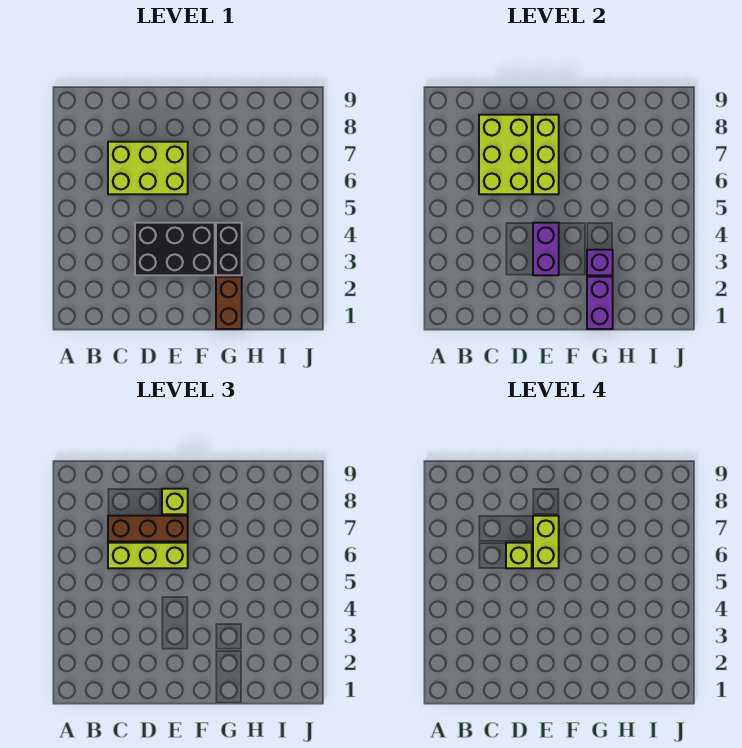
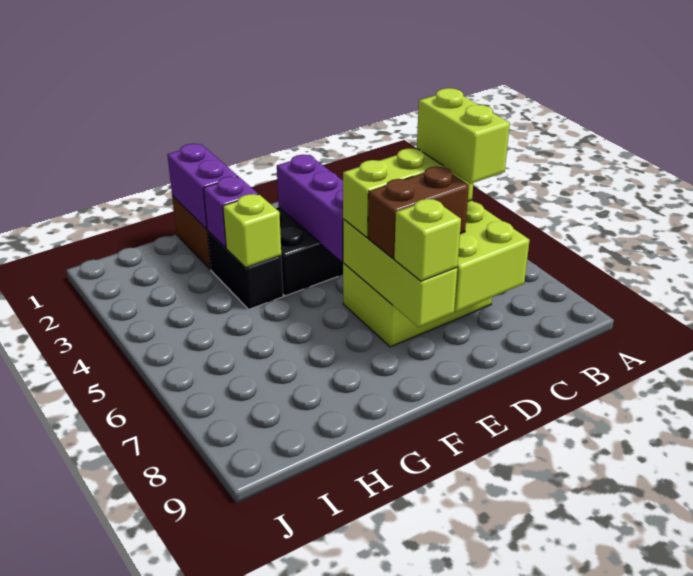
brown 1x3 brick [108,516,188,541] -> brown 1x2 brick [368,166,469,259]
lime 1x1 brick [506,543,532,568] -> lime 1x1 brick moved to [223,194,281,268]
purple 1x2 brick [533,223,559,275] -> purple 1x3 brick [277,155,343,261]
lime 1x2 brick [533,516,559,568] -> lime 1x2 brick moved to [417,88,510,184]

